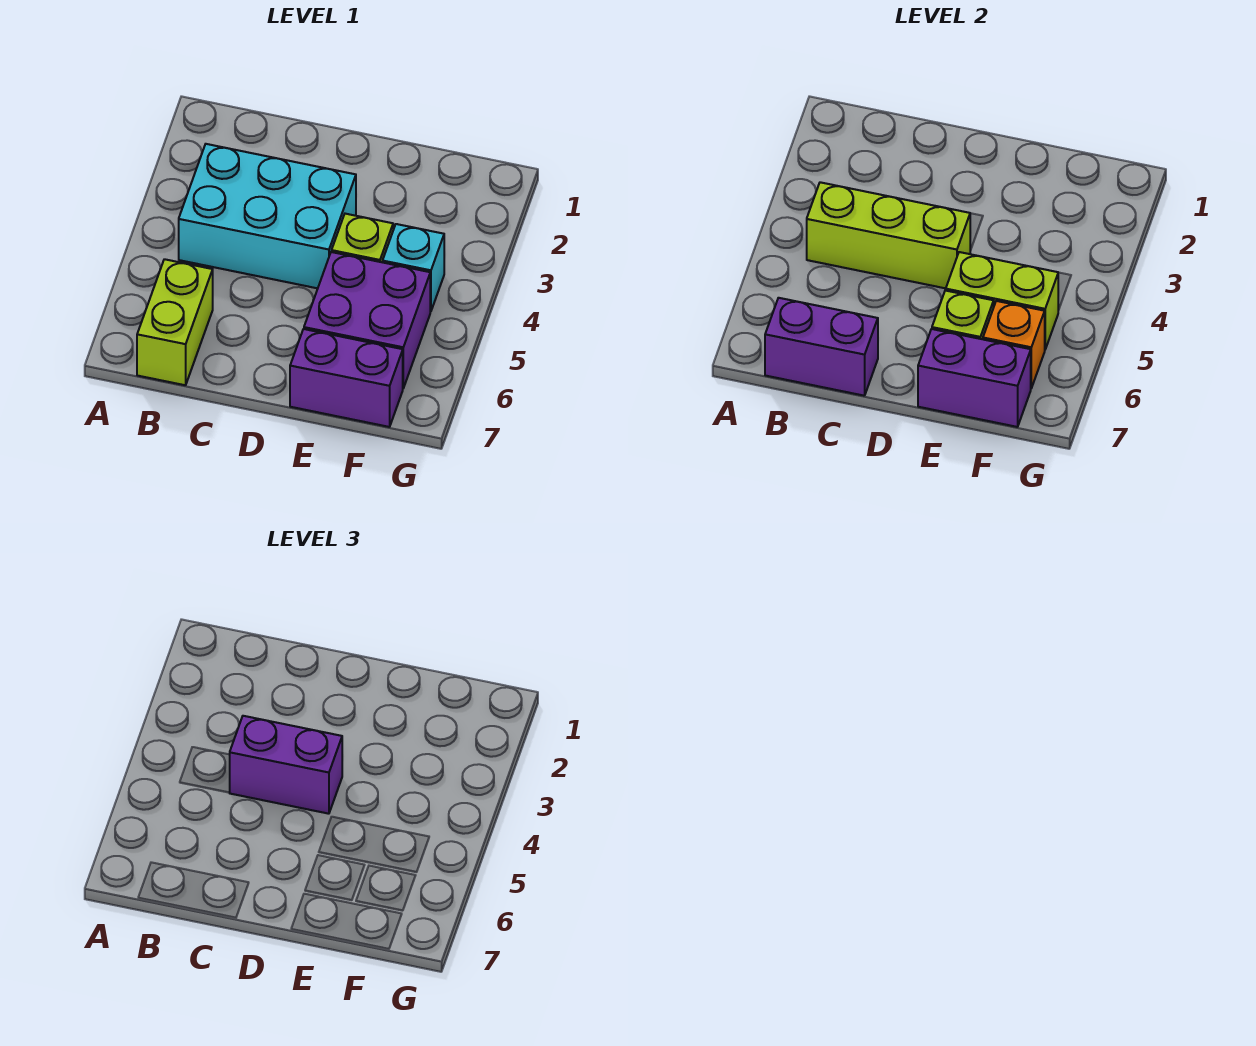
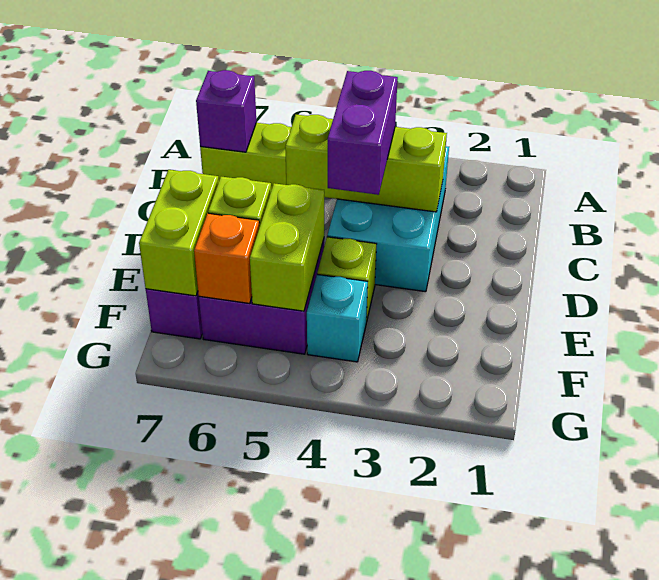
lime 1x3 brick [807,182,970,288] -> lime 1x3 brick turned to [285,115,447,212]
purple 1x2 brick [765,298,878,396] -> purple 1x1 brick [196,70,256,152]
purple 1x2 brick [918,329,1031,427] -> lime 1x2 brick [139,170,219,296]

